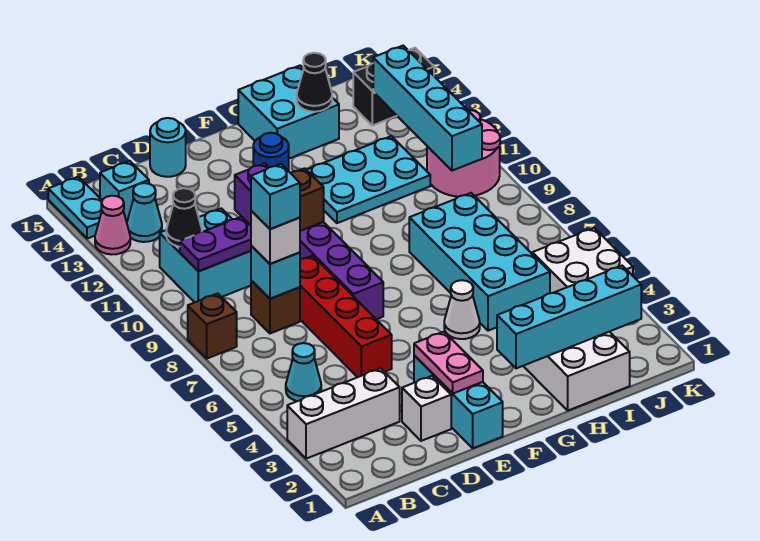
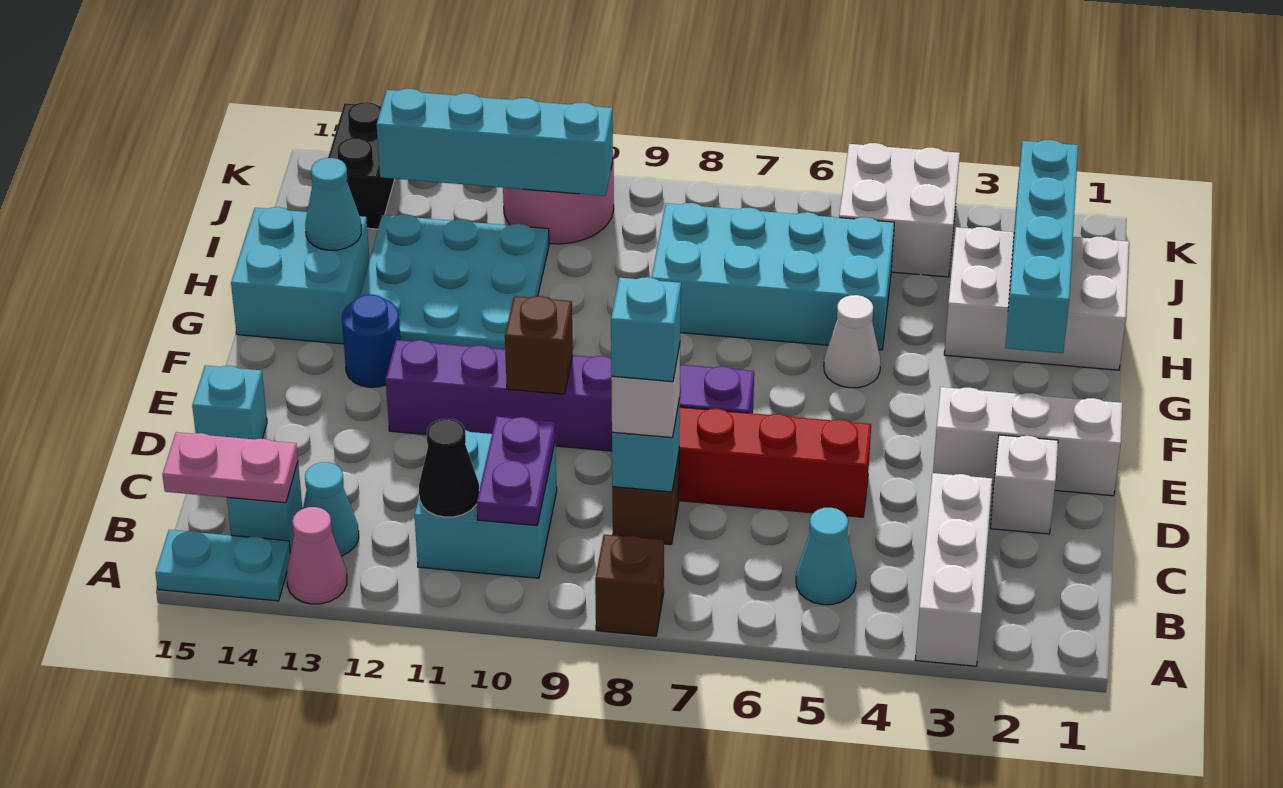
cyan 1x1 round brick [150,118,186,177] -> cyan 1x1 brick [192,365,267,439]
cyan 1x3 brick [414,355,503,448] -> white 1x3 brick [933,387,1122,496]
pink 1x2 plate [414,332,483,393] -> pink 1x2 plate moved to [162,432,298,503]
cyan 2x3 plate [307,136,430,223] -> cyan 3x3 plate [359,214,549,349]
black 1x1 cone [297,53,332,112] -> cyan 1x1 cone [305,158,362,250]

